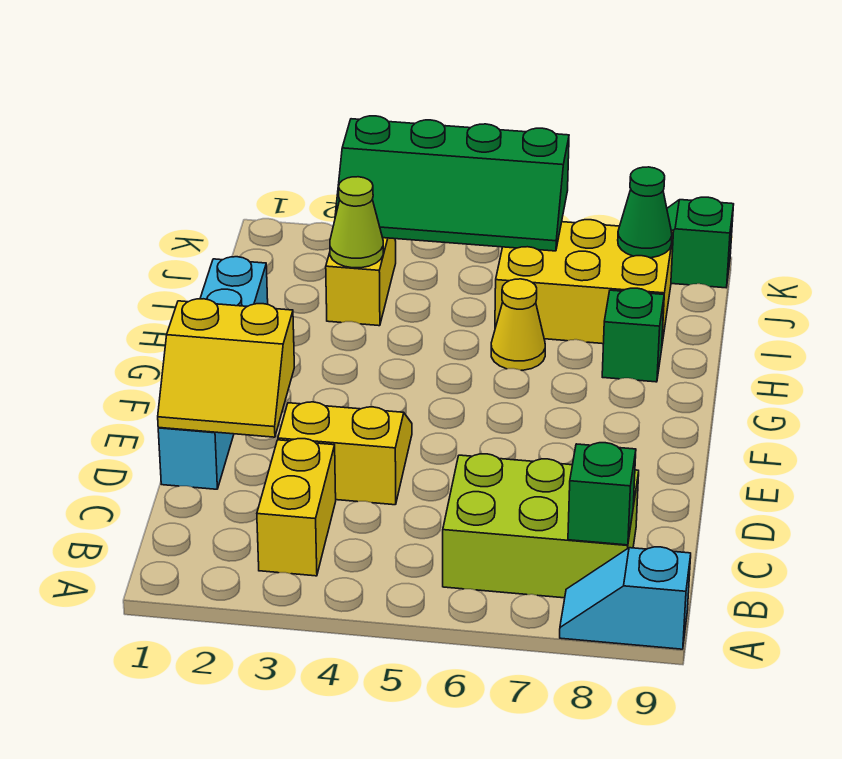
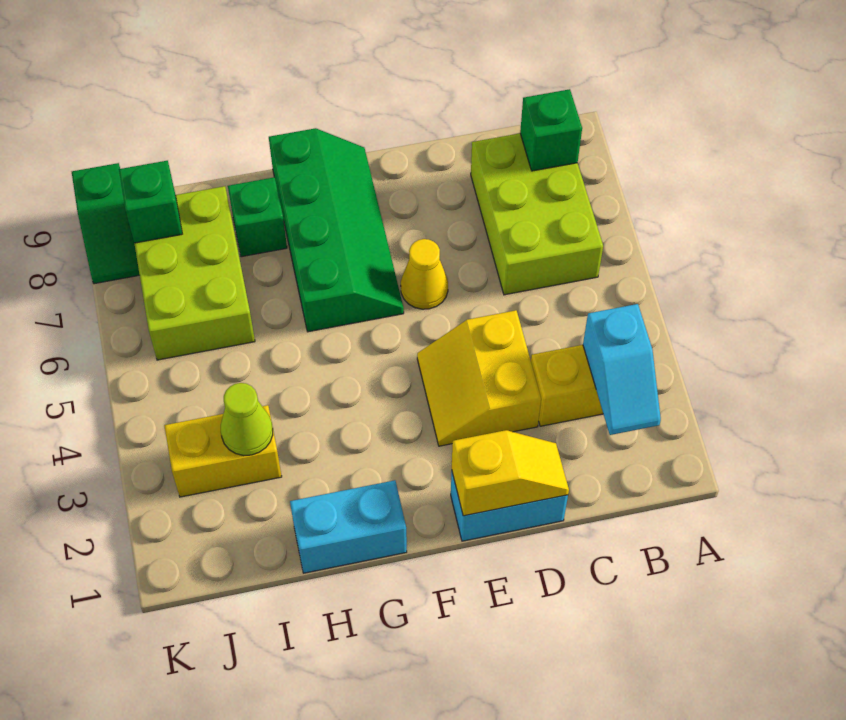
cyan 1x2 slope [560,547,691,649] -> cyan 1x2 slope moved to [583,304,661,435]
yellow 2x2 slope [158,299,294,437] -> yellow 1x2 slope [452,430,569,516]
yellow 1x1 cone [491,279,545,370] -> yellow 1x1 cone moved to [401,239,448,309]
yellow 2x3 brick [495,220,674,344] -> lime 2x3 brick [134,186,255,360]
green 2x4 slope [335,116,569,251] -> green 2x4 slope moved to [269,128,404,332]
green 1x1 cone [618,167,672,258] -> green 1x1 brick [119,161,182,243]

